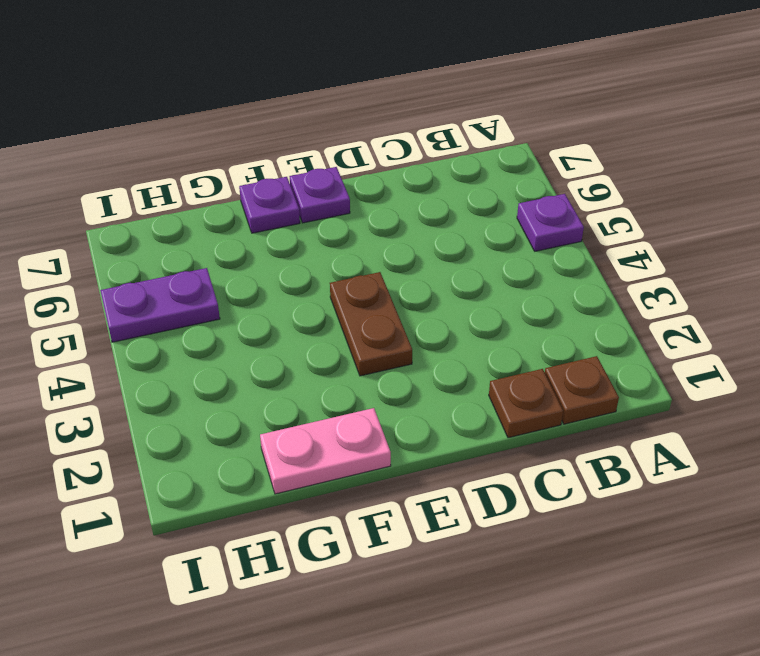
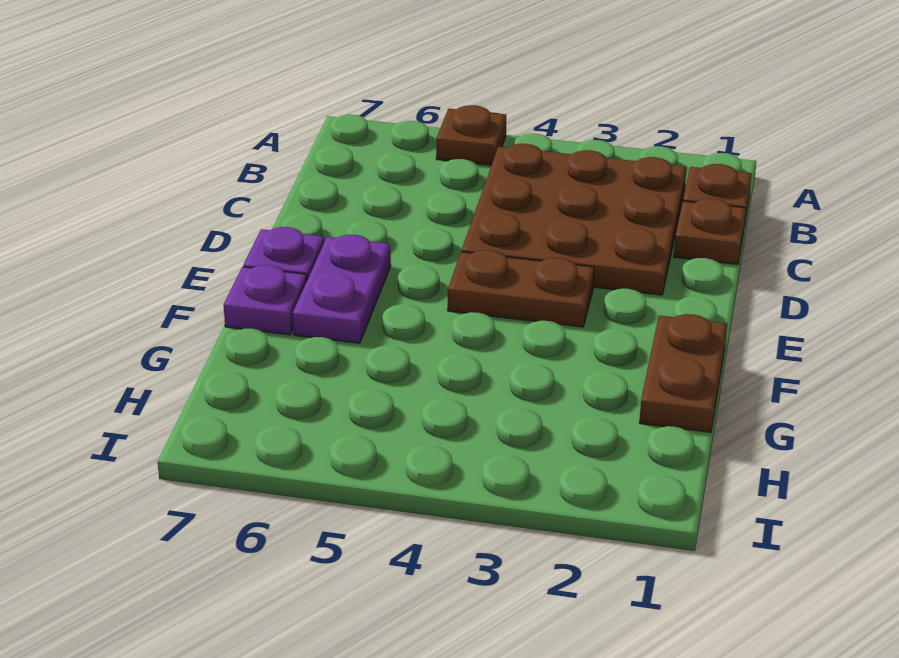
purple 1x1 plate [517,194,584,251] -> brown 1x1 plate [436,105,506,165]
none -> brown 3x3 plate [462,144,687,295]
pink 1x2 plate [260,408,391,494] -> brown 1x2 plate [639,314,727,432]
purple 1x2 plate [100,268,220,342] -> purple 1x2 plate moved to [293,235,391,343]

